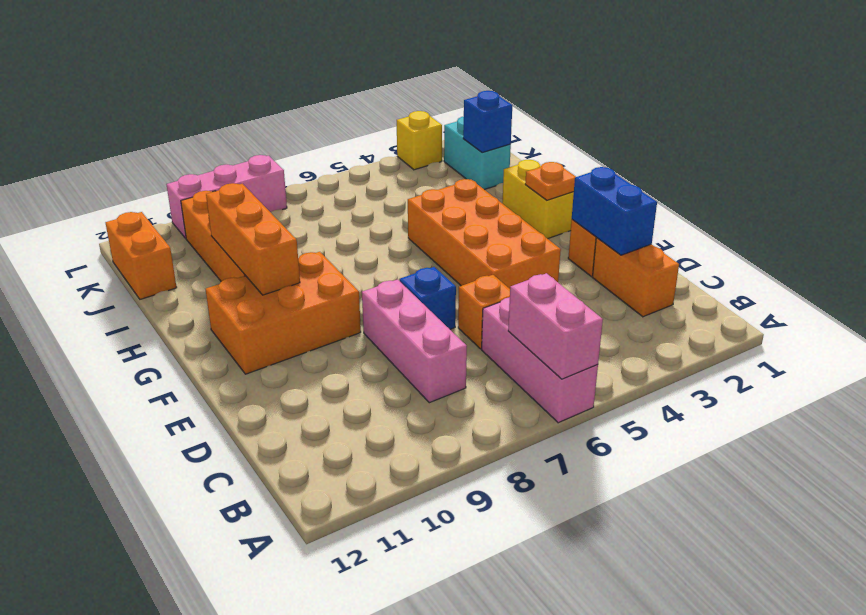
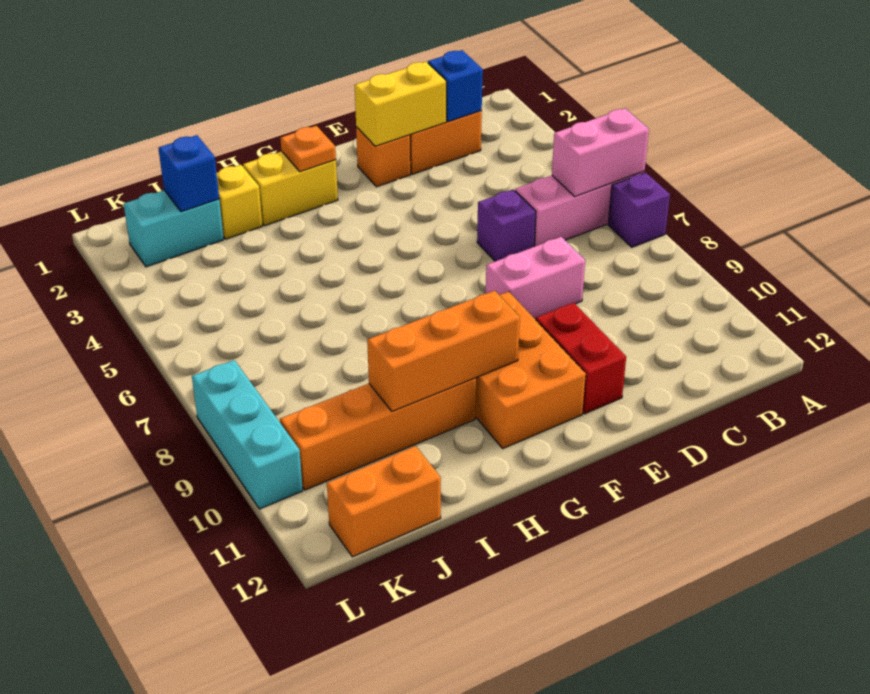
none -> purple 1x1 brick [608,173,670,247]
pink 1x3 brick [362,279,467,403] -> pink 1x2 brick [486,237,585,320]
blue 1x2 brick [572,167,657,255] -> yellow 1x2 brick [355,62,446,146]
orange 1x1 brick [458,275,510,349] -> purple 1x1 brick [477,189,536,261]
orange 2x4 brick [408,179,561,289] -> none
blue 1x1 brick [399,267,456,329] -> blue 1x1 brick moved to [428,50,483,122]
none -> red 1x2 brick [536,303,626,414]
yellow 1x1 brick [397,111,442,170] -> yellow 1x1 brick moved to [217,165,262,239]
pink 1x3 brick [166,155,287,238] -> cyan 1x3 brick [192,360,303,509]

